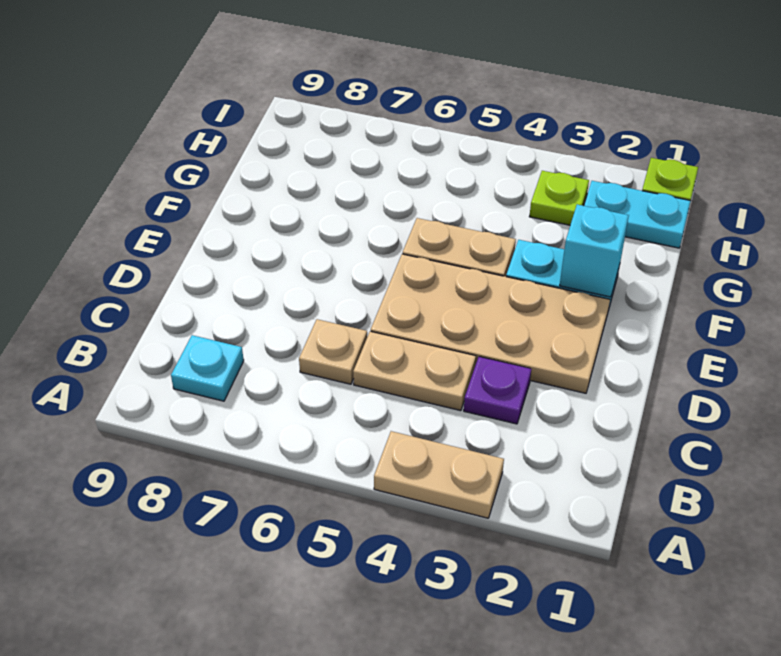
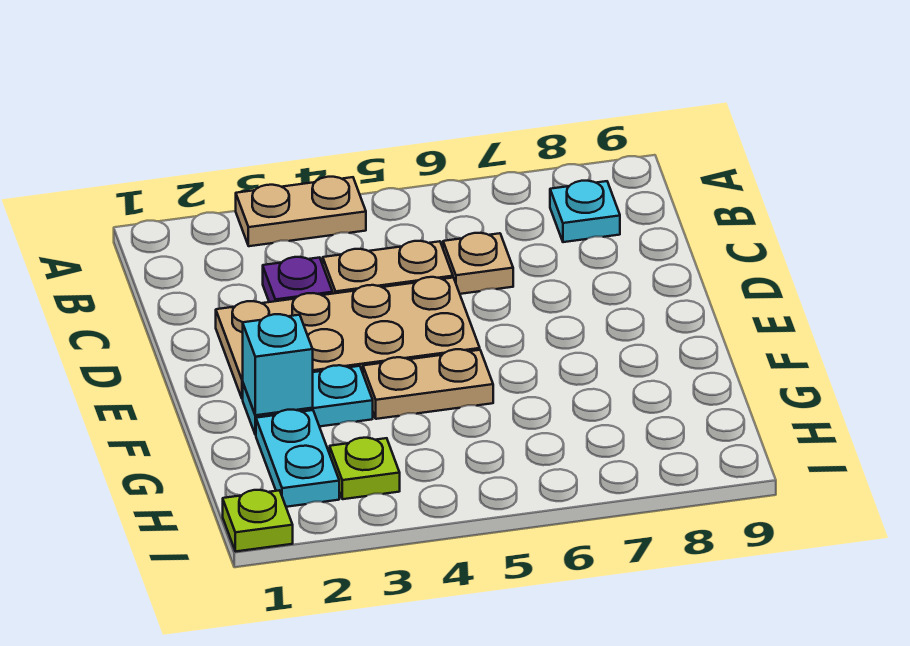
cyan 1x2 plate [584,181,690,248] -> cyan 1x2 plate turned to [256,410,339,507]

